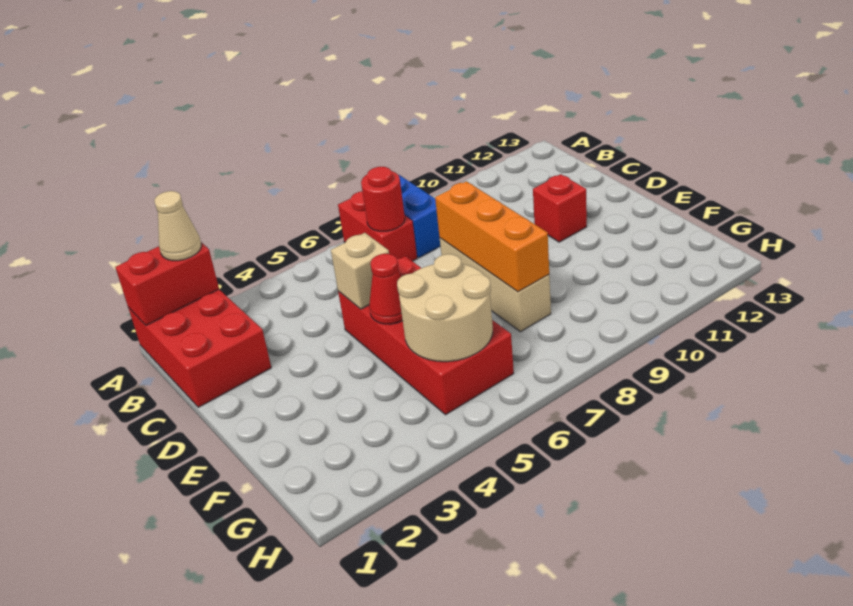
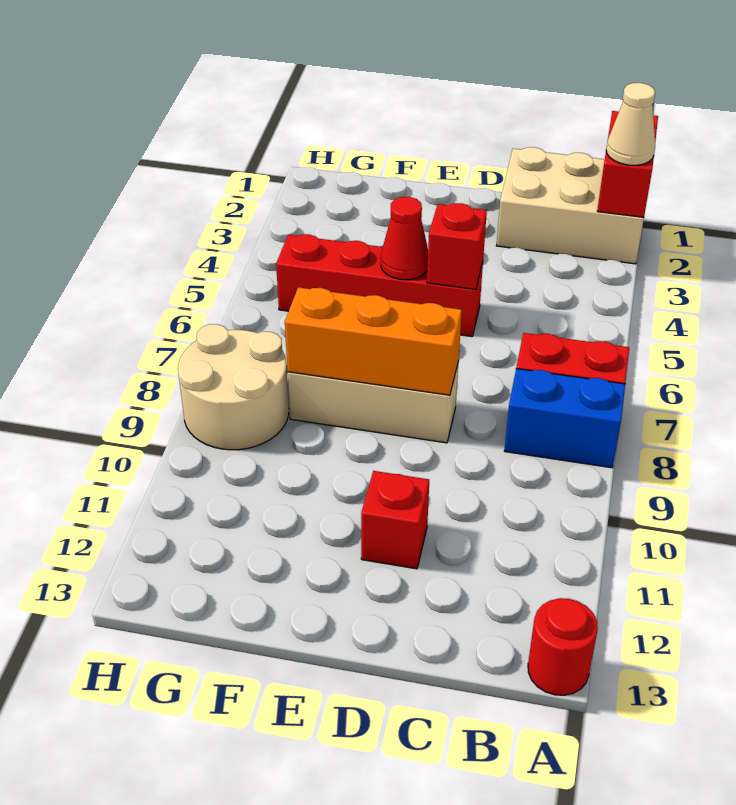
red 2x3 brick [128,289,271,407] -> tan 2x3 brick [496,147,644,264]
red 1x1 round brick [361,167,405,231] -> red 1x1 round brick moved to [528,598,598,695]
red 2x4 brick [338,256,514,415] -> red 1x4 brick [276,234,483,337]
tan 1x1 brick [331,233,389,309] -> red 1x1 brick [427,203,487,290]
tan 2x2 round brick [397,254,493,362] -> tan 2x2 round brick moved to [178,324,289,450]

